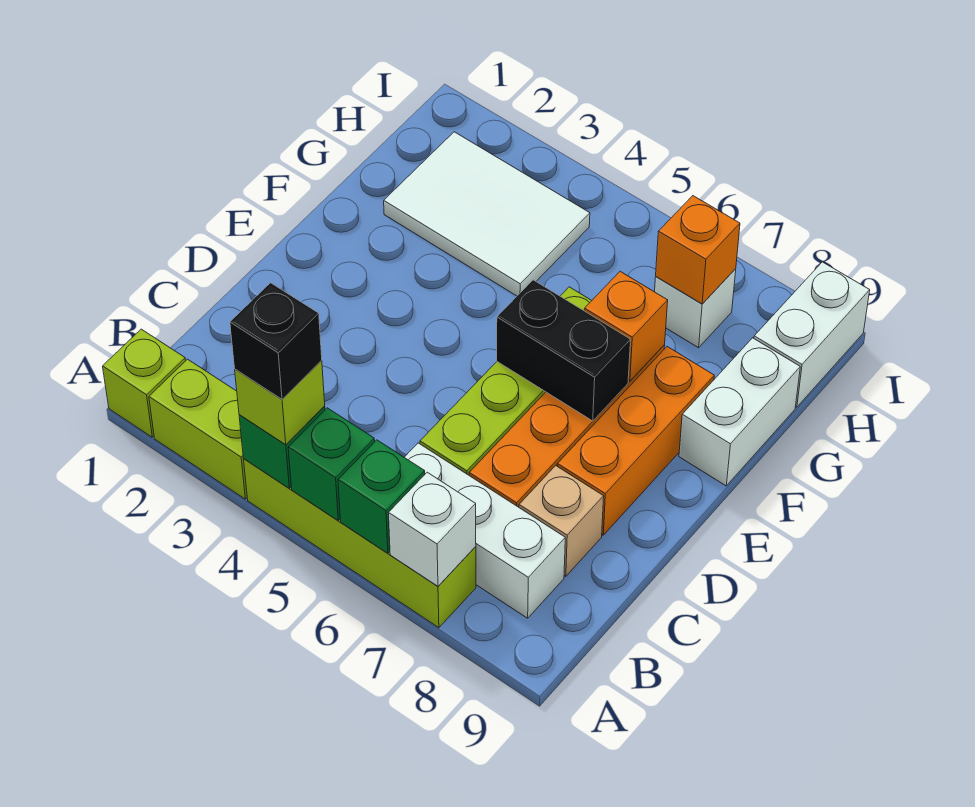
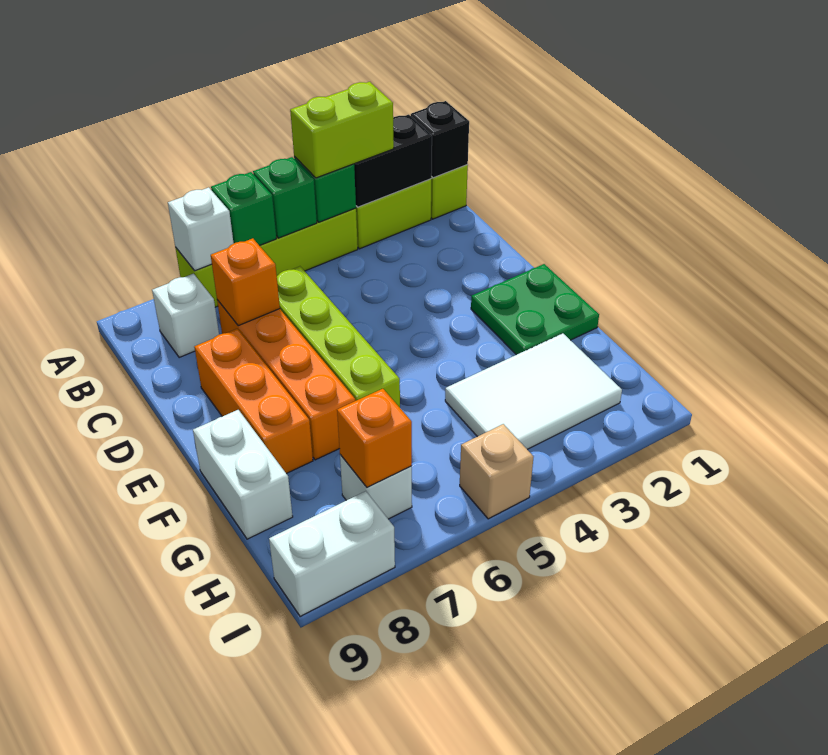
lime 1x1 brick [235,360,325,445] -> lime 1x2 brick [290,82,394,178]
black 1x1 brick [230,283,322,399] -> black 1x1 brick moved to [411,101,469,178]
white 1x3 brick [404,443,565,618] -> white 1x1 brick [152,274,219,358]
tan 1x1 brick [519,466,604,576] -> tan 1x1 brick moved to [460,424,533,519]
none -> green 2x2 plate [471,264,599,355]
black 1x2 brick [497,280,631,421] -> black 1x2 brick moved to [354,115,432,207]
orange 1x1 brick [584,271,668,381] -> orange 1x1 brick moved to [211,238,280,326]
white 1x2 brick [754,262,870,407] -> white 1x2 brick turned to [269,491,395,617]

